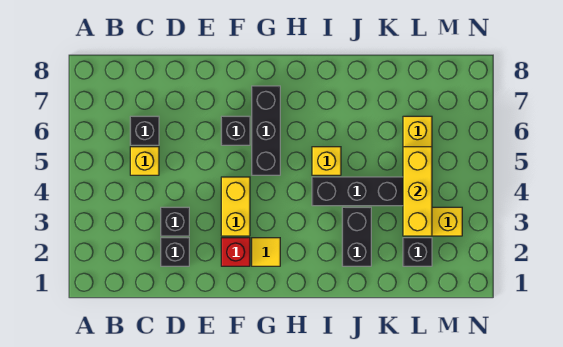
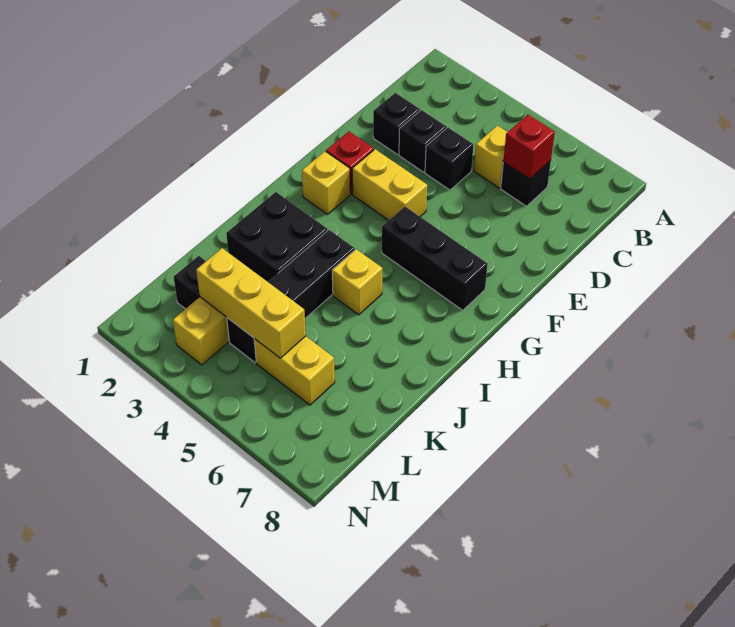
none -> red 1x1 brick [503,115,555,179]
black 1x1 brick [221,116,250,145] -> black 1x1 brick moved to [425,128,473,190]
yellow 1x1 tile [252,238,280,266] -> yellow 1x1 brick [302,151,350,214]
black 1x2 brick [342,207,371,266] -> black 2x2 brick [226,192,328,282]

